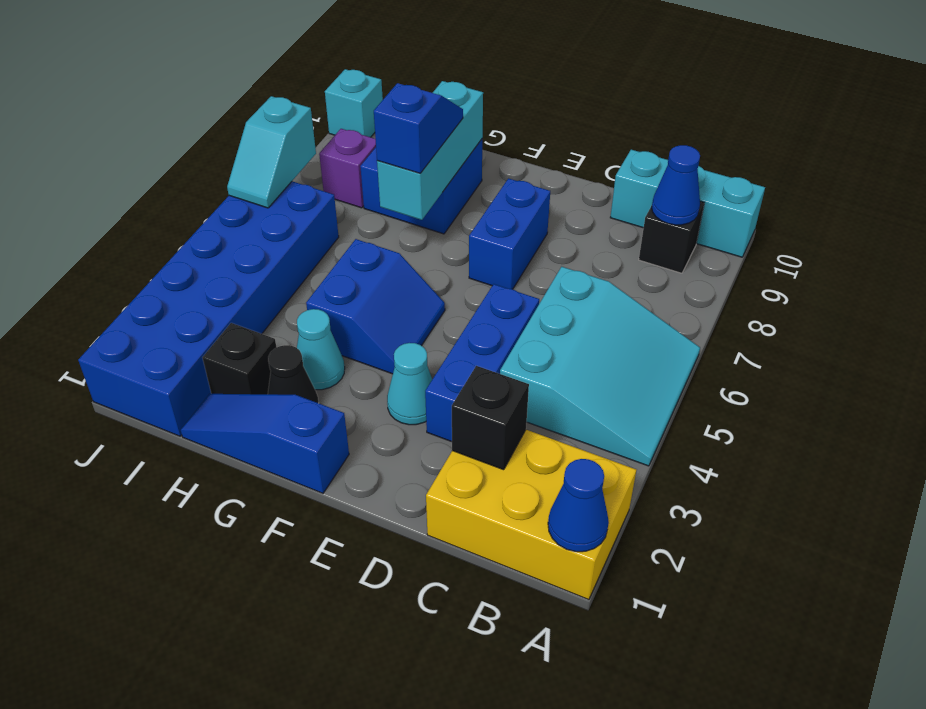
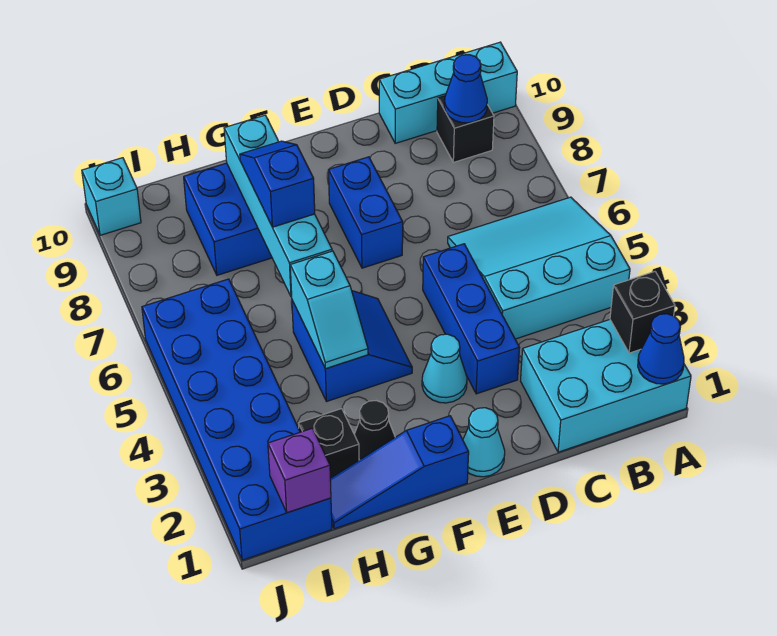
yellow 2x3 brick [426,430,636,600] -> cyan 2x3 brick [521,320,691,452]
cyan 3x3 slope [500,267,700,466] -> cyan 3x3 slope turned to [448,197,630,339]
black 1x1 brick [452,366,529,470] -> black 1x1 brick moved to [610,272,675,353]
cyan 1x1 cone [297,309,345,390] -> cyan 1x1 cone moved to [463,408,505,477]
cyan 1x3 brick [377,81,483,220] -> cyan 1x4 brick [224,115,332,297]
purple 1x1 brick [319,129,376,208] -> purple 1x1 brick moved to [268,428,331,513]
cyan 1x2 slope [227,96,316,208] -> cyan 1x2 slope moved to [290,251,368,369]

